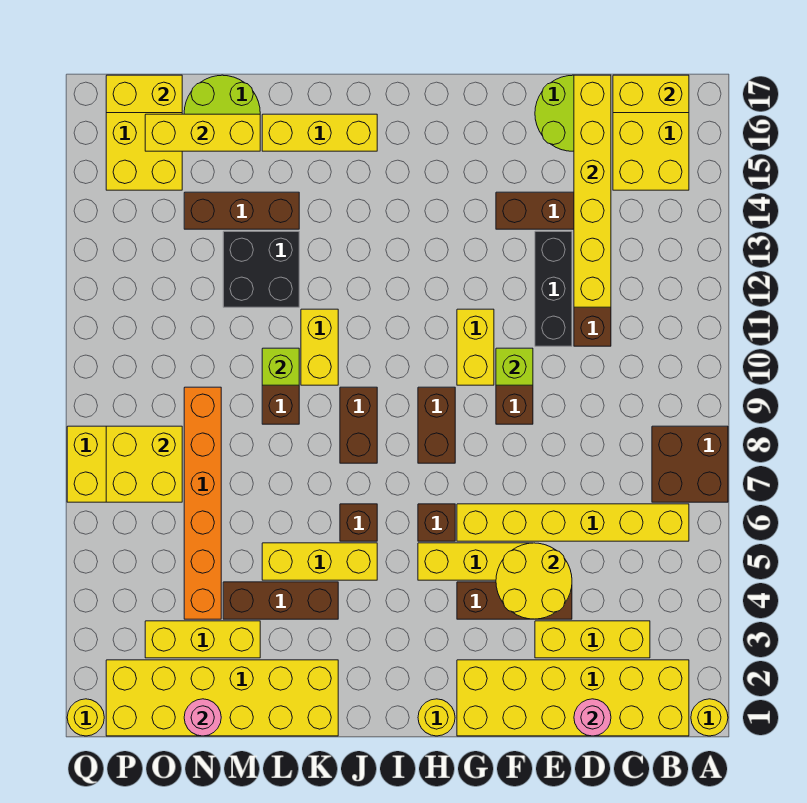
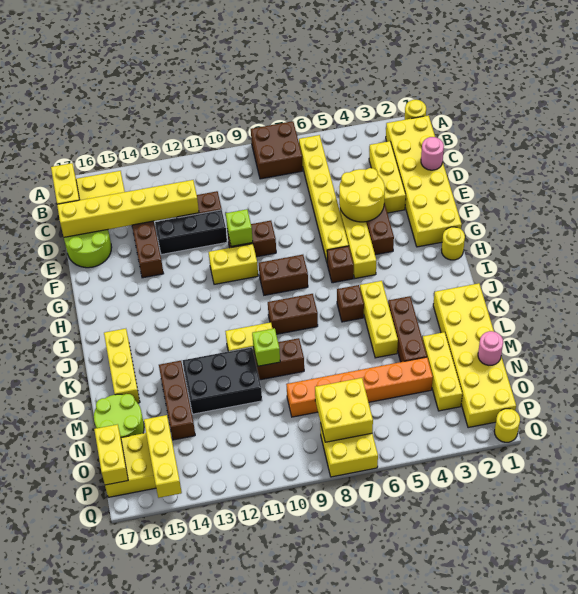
black 2x2 brick [223,231,299,307] -> black 2x3 brick [182,347,262,414]
yellow 1x3 brick [145,114,260,151] -> yellow 1x3 brick moved to [144,415,182,498]

